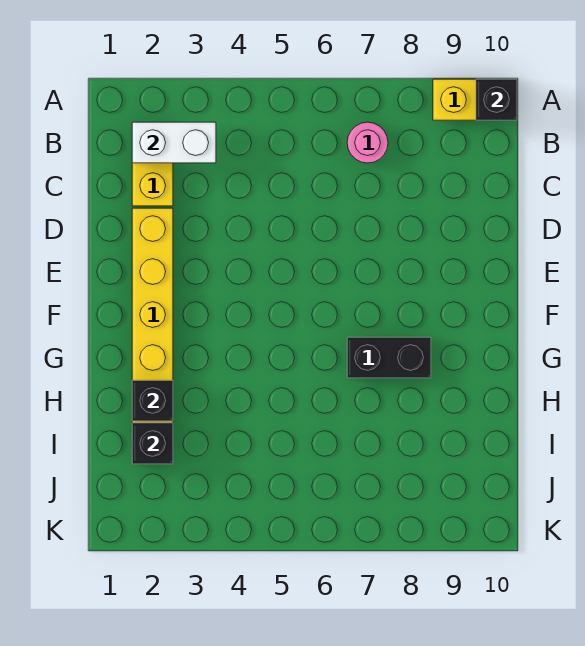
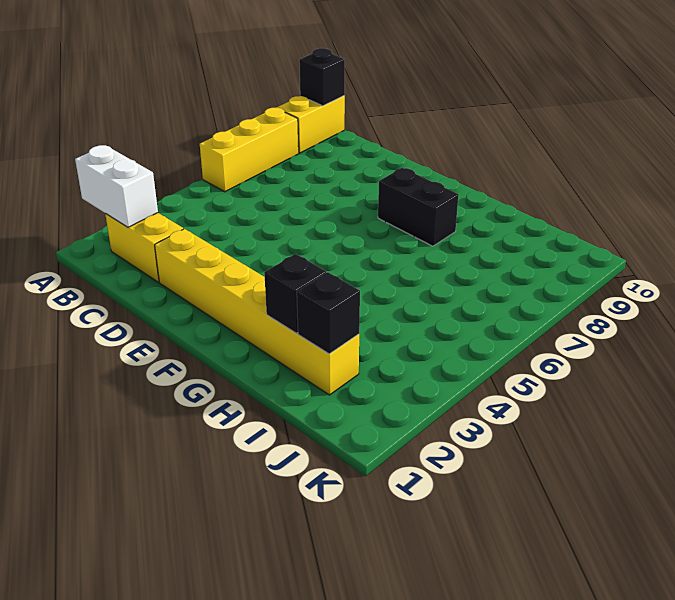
none -> yellow 1x3 brick [200,108,299,192]
white 1x2 brick [132,122,216,163] -> white 1x2 brick turned to [75,145,158,227]
pink 1x1 round brick [347,122,388,163] -> none
black 1x2 brick [347,337,431,378] -> black 1x2 brick turned to [378,168,459,246]

